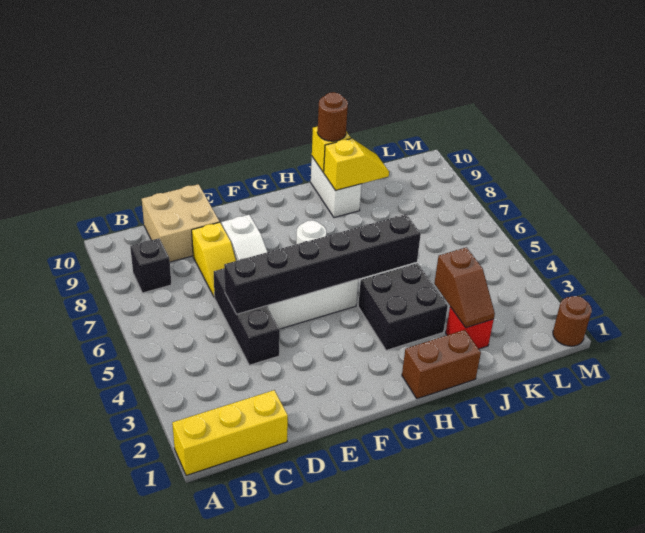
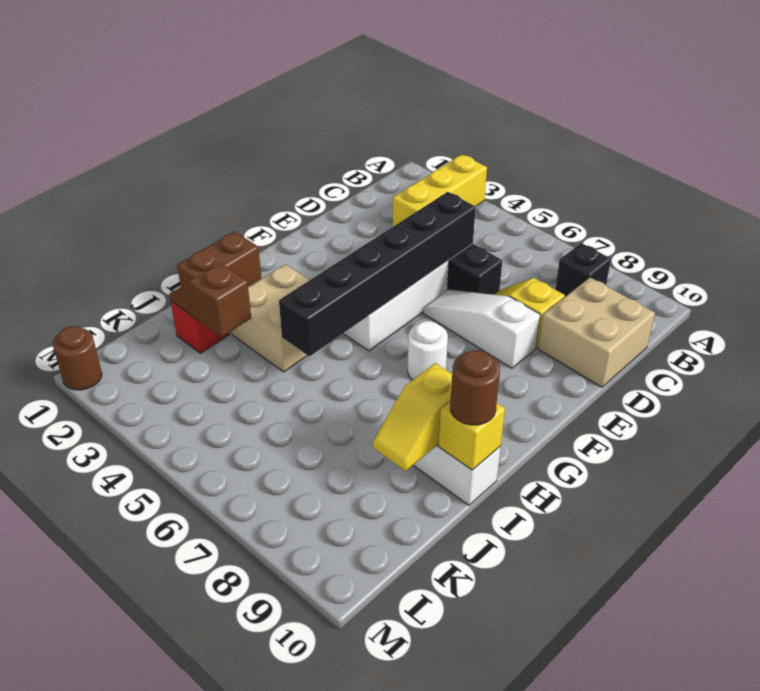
yellow 1x3 brick [172,390,288,476] -> yellow 1x3 brick moved to [392,155,487,227]
black 2x2 brick [358,263,448,350] -> tan 2x2 brick [232,264,309,372]

